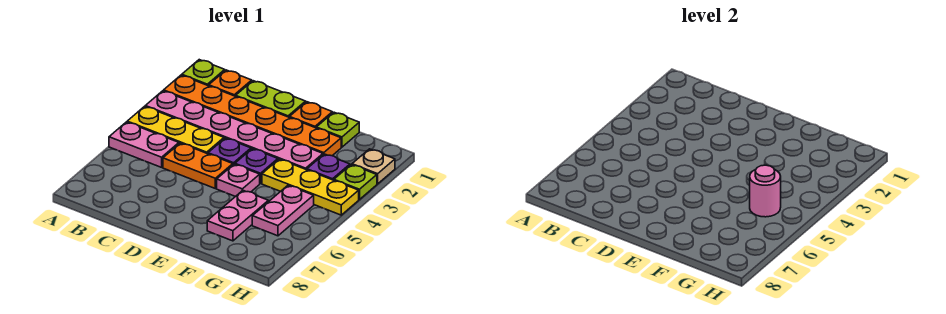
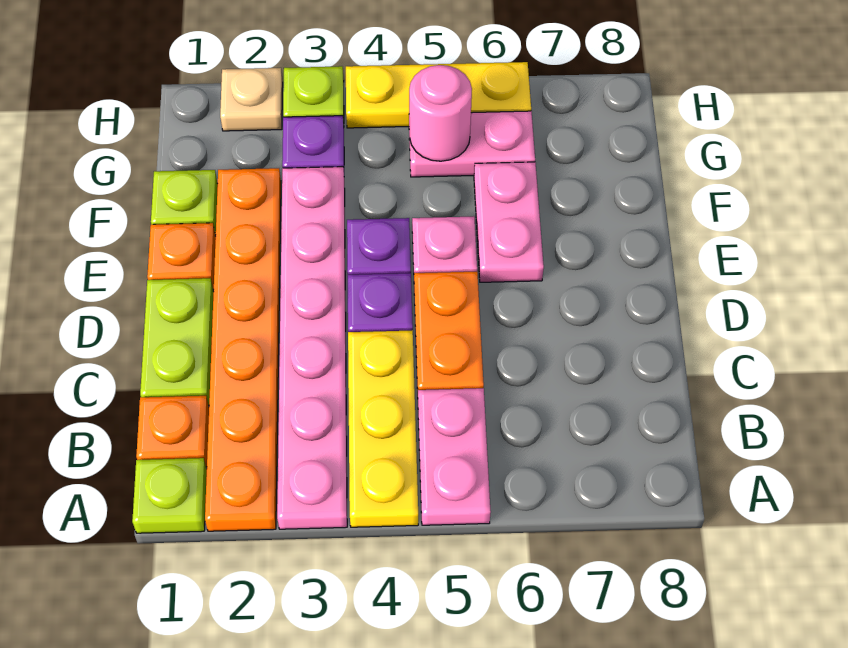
yellow 1x3 plate [262,159,359,215] -> yellow 1x3 plate turned to [346,62,531,128]
pink 1x2 plate [207,190,268,241] -> pink 1x2 plate turned to [474,162,544,282]

